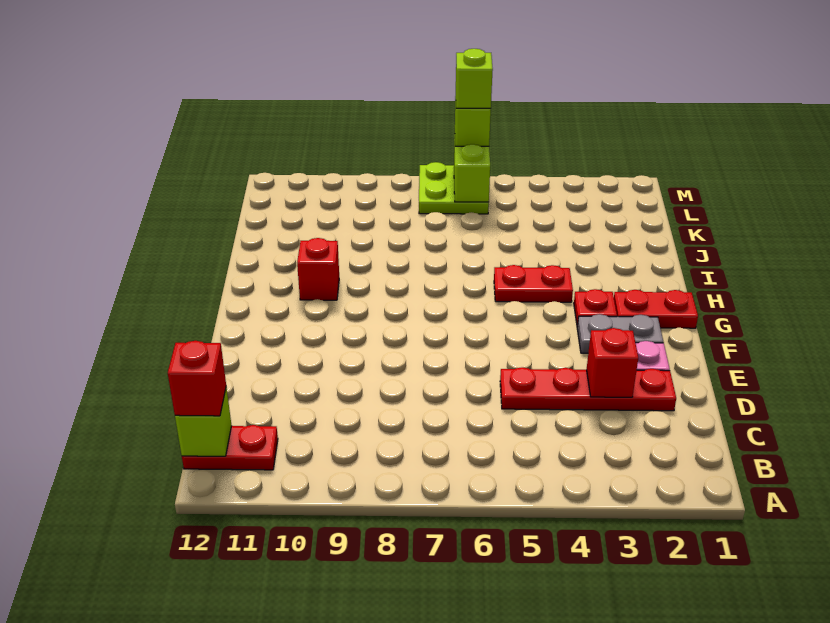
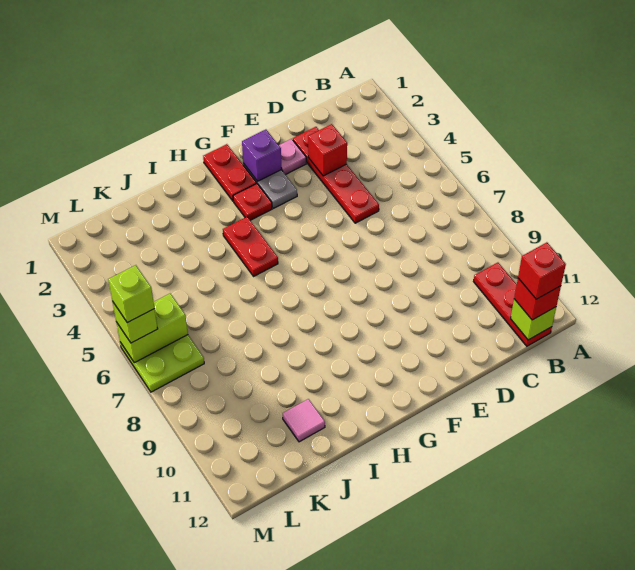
red 1x2 plate [182,425,278,470] -> red 1x3 plate [474,263,552,346]
none -> purple 1x1 brick [242,130,282,181]
red 1x1 brick [297,238,339,300] -> red 1x1 brick moved to [518,242,566,299]
none -> pink 1x1 tile [283,399,325,442]

